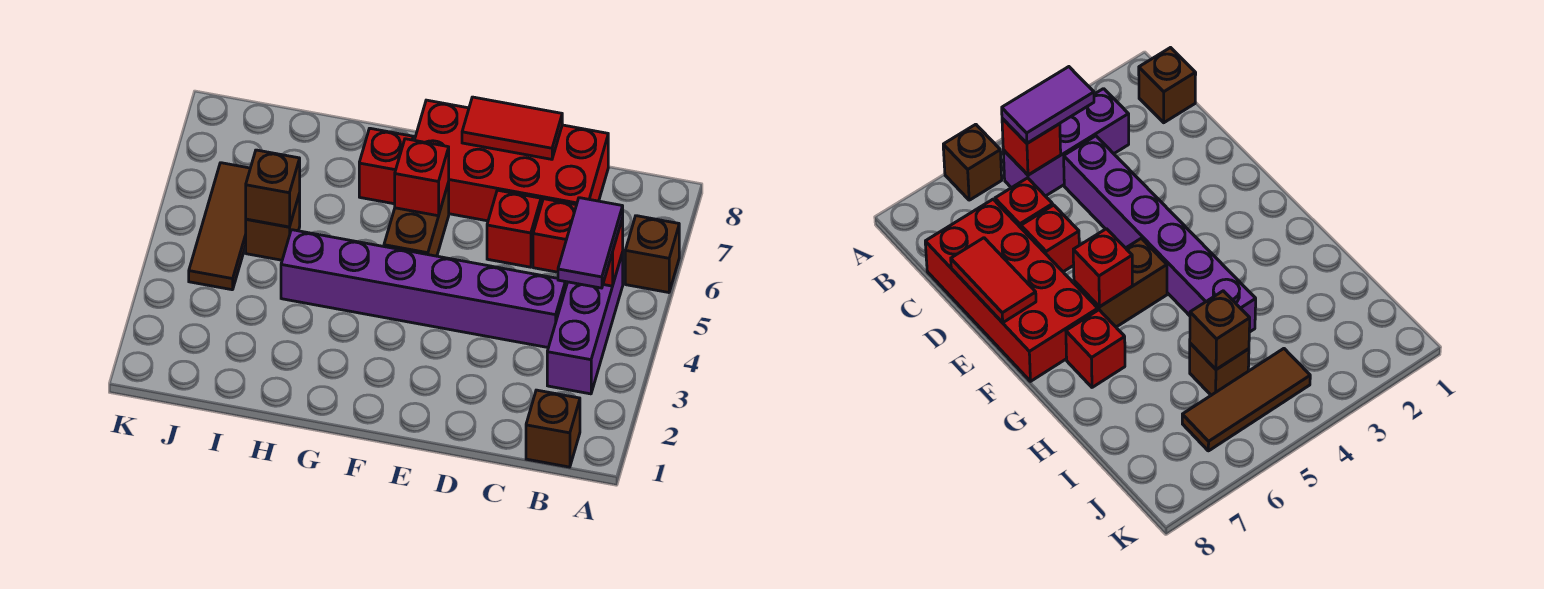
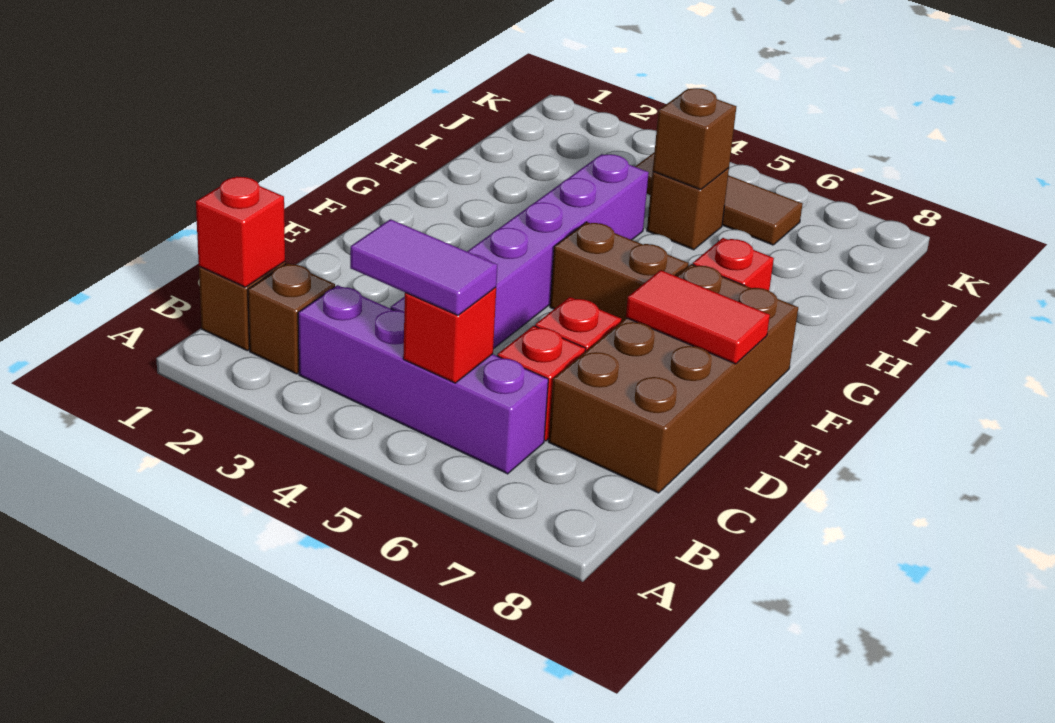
brown 1x1 brick [625,216,679,293] -> brown 1x1 brick moved to [248,263,335,374]
purple 1x3 brick [547,253,623,394] -> purple 1x4 brick [298,285,548,474]
red 2x4 brick [415,100,608,221] -> brown 2x4 brick [549,264,798,493]
red 1x2 tile [462,97,562,159] -> red 1x2 tile turned to [626,270,770,364]
red 1x1 brick [395,139,449,216] -> red 1x1 brick moved to [196,176,285,287]

